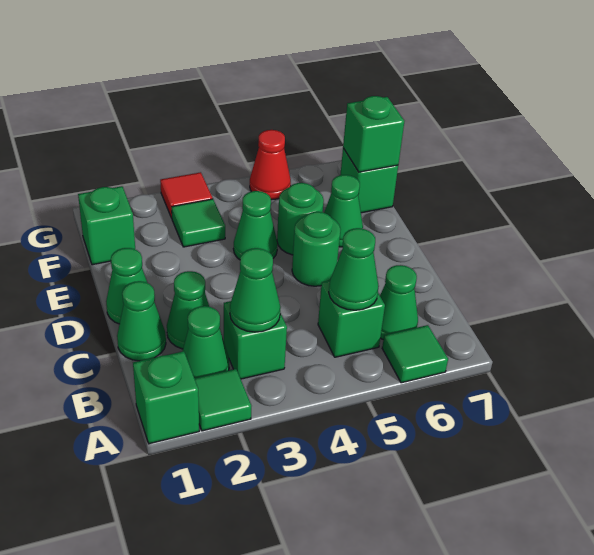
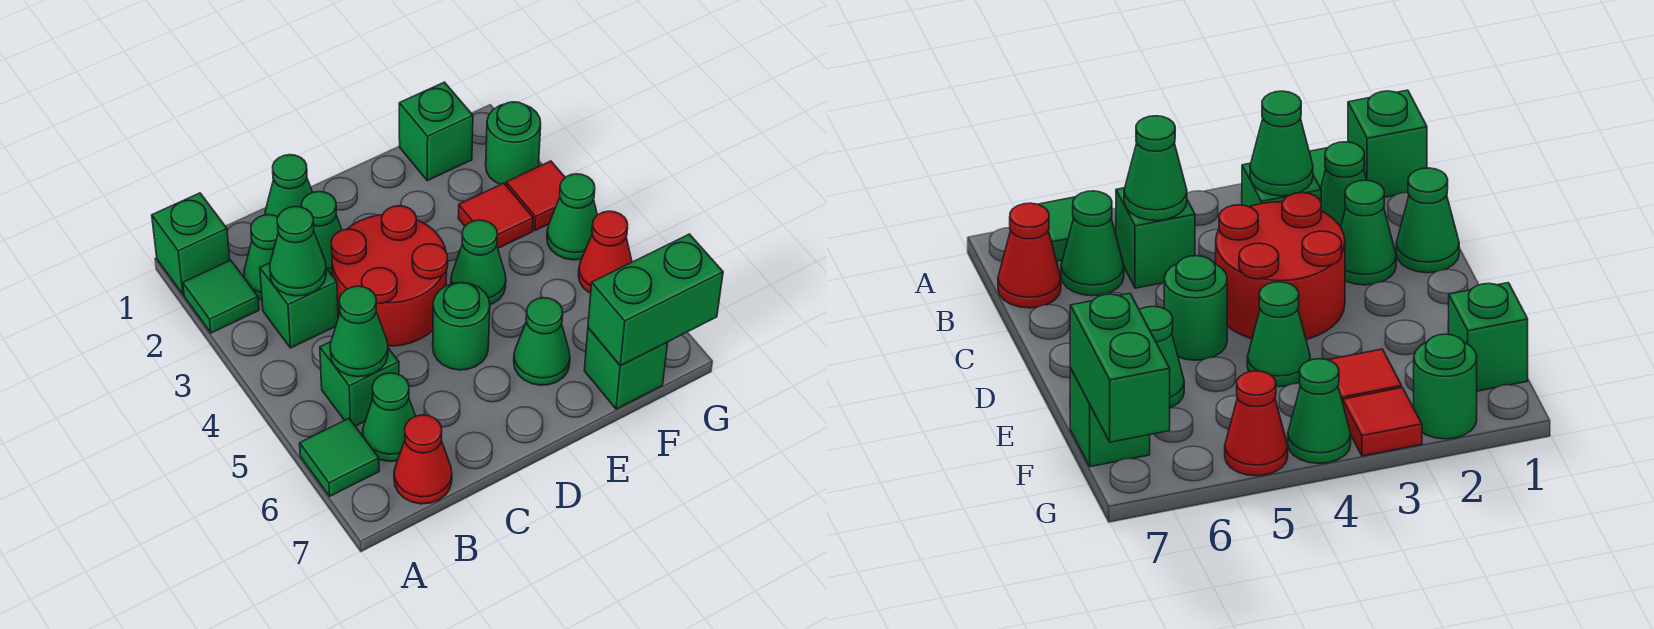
none -> red 1x1 cone [394,415,452,504]
none -> red 2x2 round brick [331,206,448,346]
green 1x1 cone [106,248,147,324] -> green 1x1 cone moved to [547,174,597,260]
green 1x1 round brick [277,183,324,255] -> green 1x1 round brick moved to [486,102,541,185]
green 1x1 tile [172,199,225,247] -> red 1x1 tile [458,183,533,248]
green 1x1 brick [343,96,404,172] -> green 1x2 brick [588,234,723,366]

